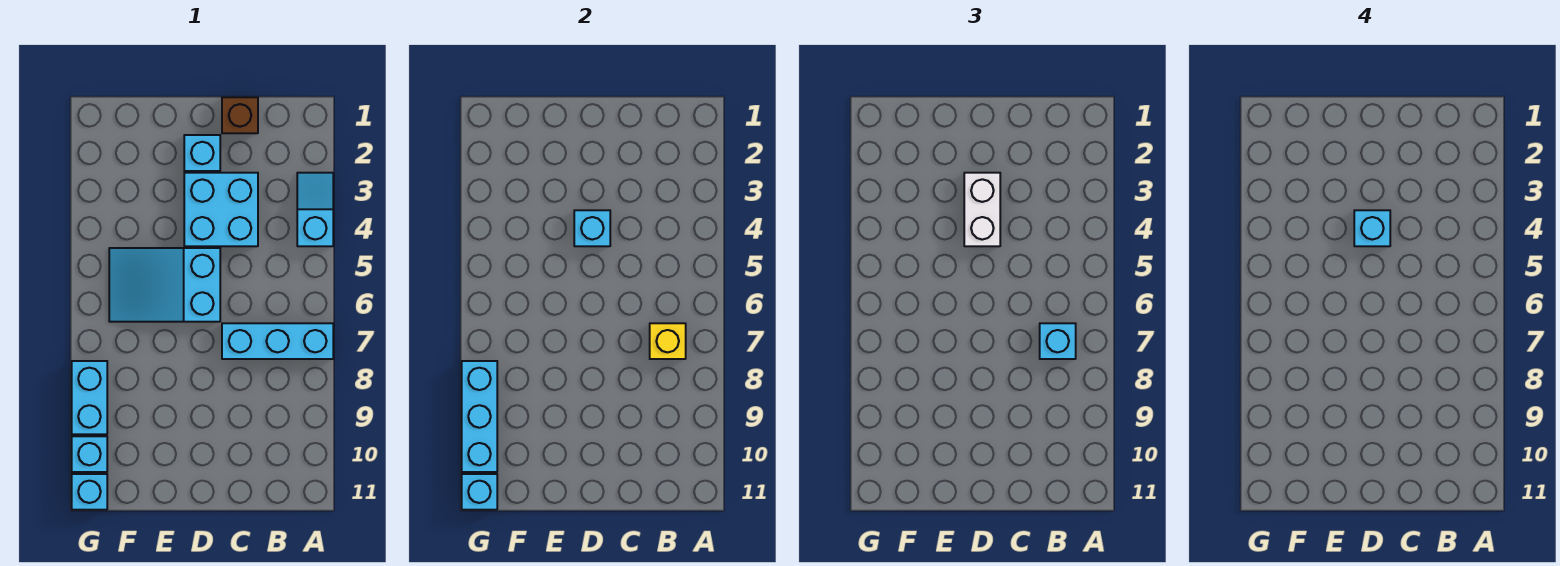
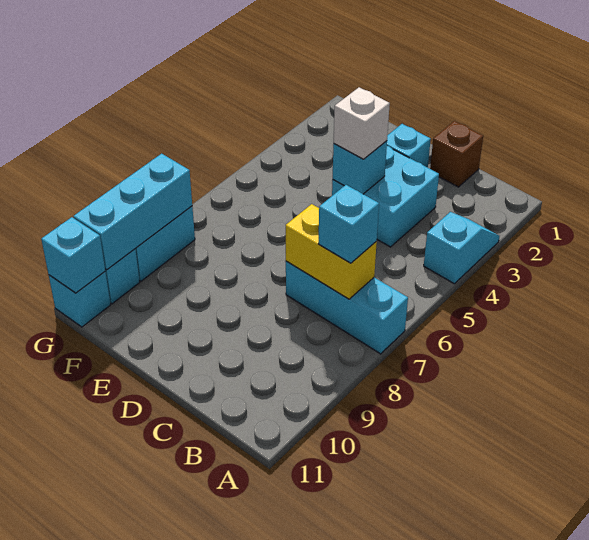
yellow 1x1 brick [650,323,686,359] -> yellow 1x2 brick [286,204,377,299]
white 1x2 brick [964,173,1000,246] -> white 1x1 brick [334,87,390,159]
cyan 1x1 brick [1354,210,1390,246] -> none
cyan 2x3 slope [109,248,220,322] -> none

